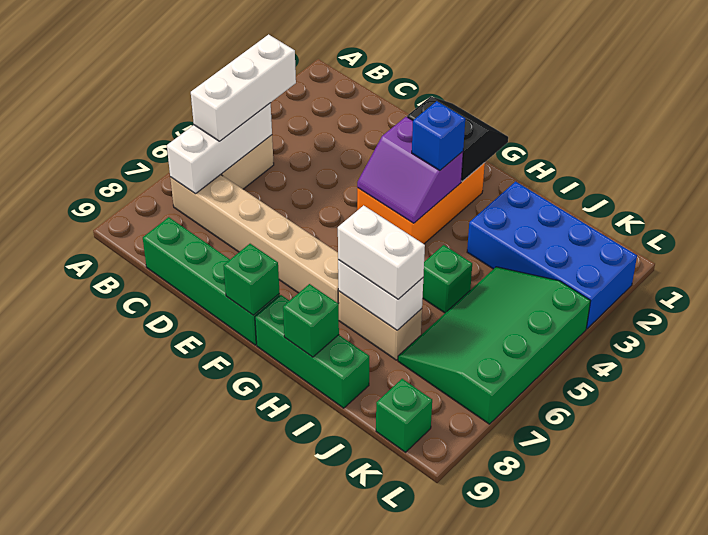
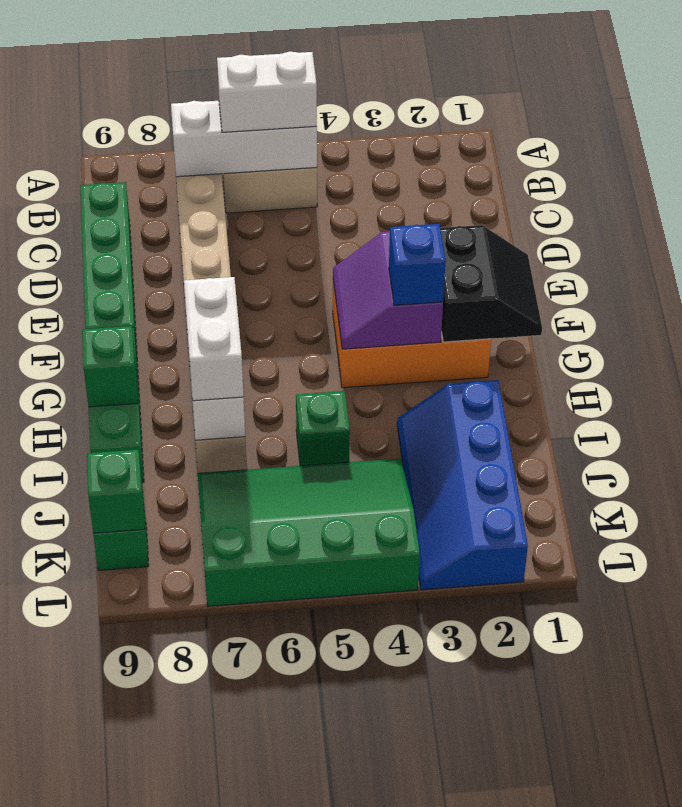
white 1x3 brick [191,34,296,141] -> white 1x2 brick [217,52,317,132]
green 1x1 brick [223,244,280,315] -> green 1x1 brick moved to [87,450,145,533]
blue 2x4 brick [467,182,637,329] -> blue 2x4 slope [397,380,528,590]

